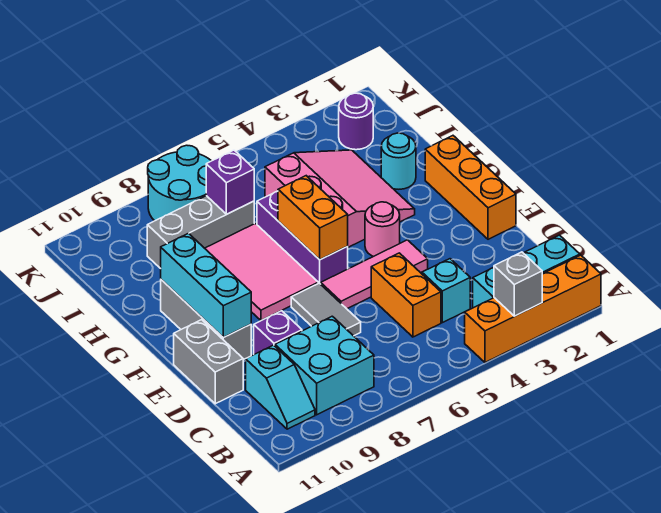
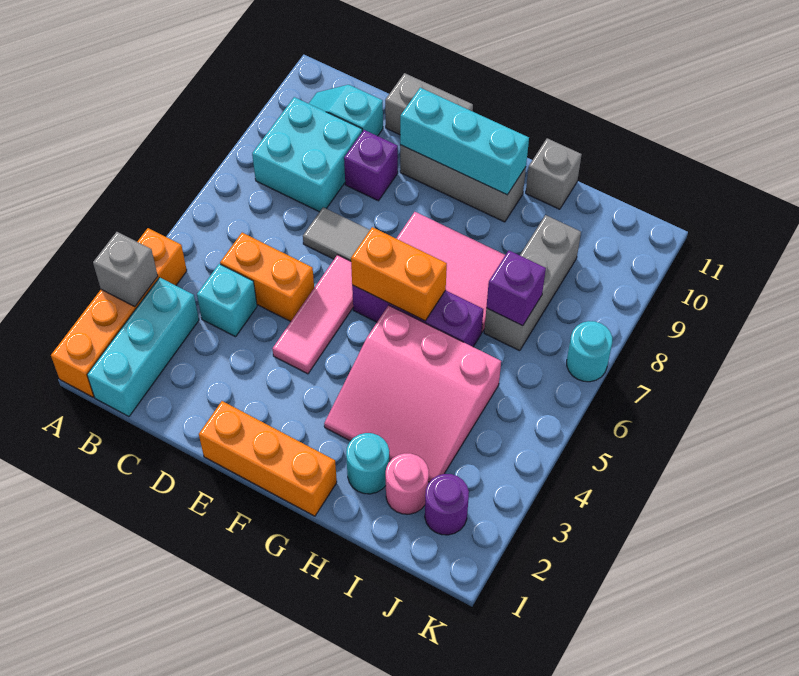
pink 1x1 round brick [365,202,400,257] -> pink 1x1 round brick moved to [386,453,429,514]
none -> grey 1x1 brick [526,138,582,209]
cyan 2x2 round brick [148,145,211,221] -> cyan 1x1 round brick [567,321,612,382]

